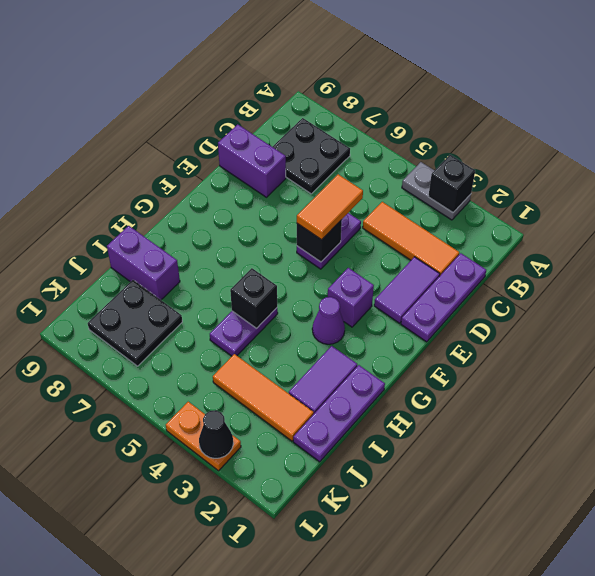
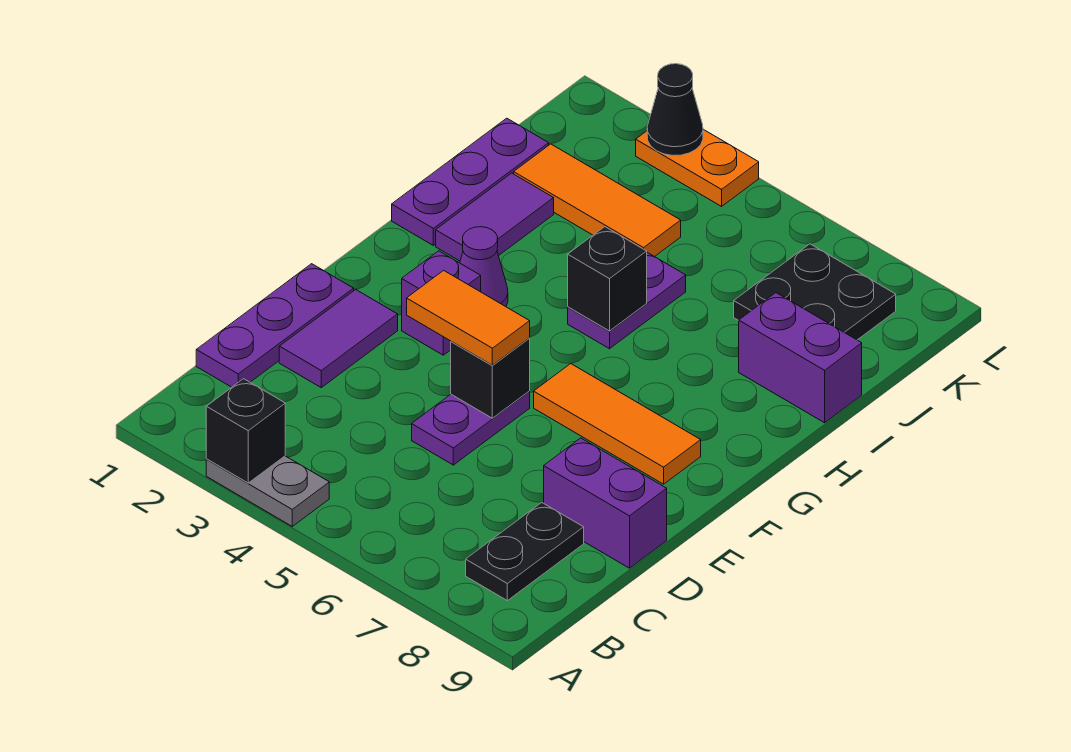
black 2x2 plate [273,118,350,194] -> black 1x2 plate [466,502,584,601]
orange 1x3 tile [363,202,459,275] -> orange 1x3 tile moved to [534,364,701,484]
orange 1x2 tile [297,174,363,240] -> orange 1x2 tile turned to [407,270,530,365]

